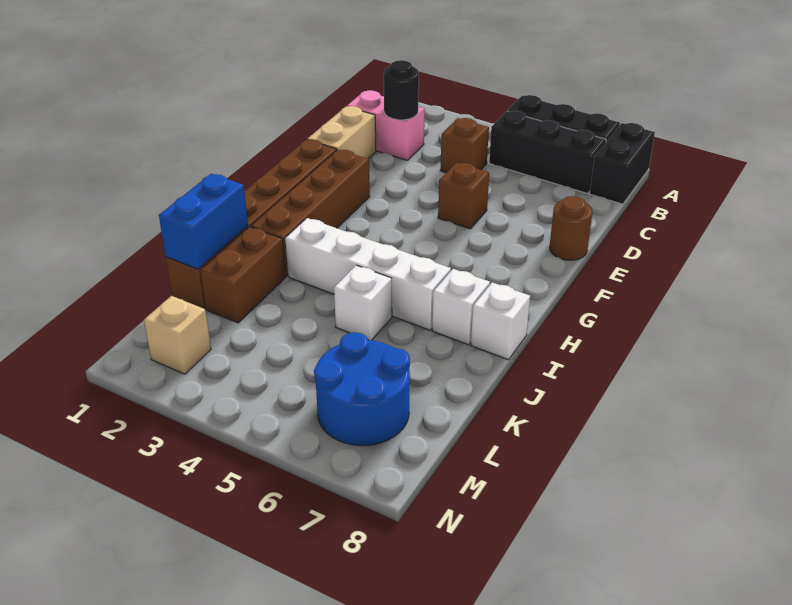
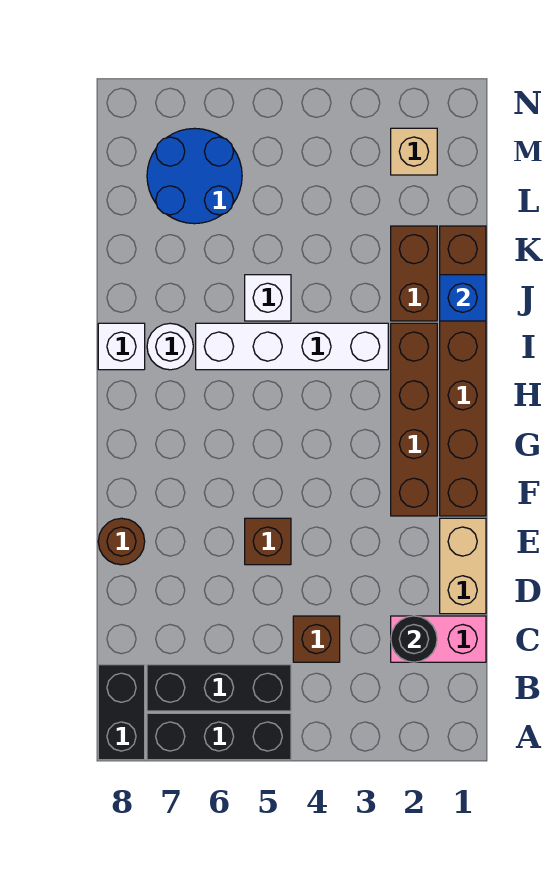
white 1x1 brick [432,269,490,345] -> white 1x1 round brick [147,323,193,370]
blue 1x2 brick [159,174,248,269] -> blue 1x1 brick [440,275,486,321]

